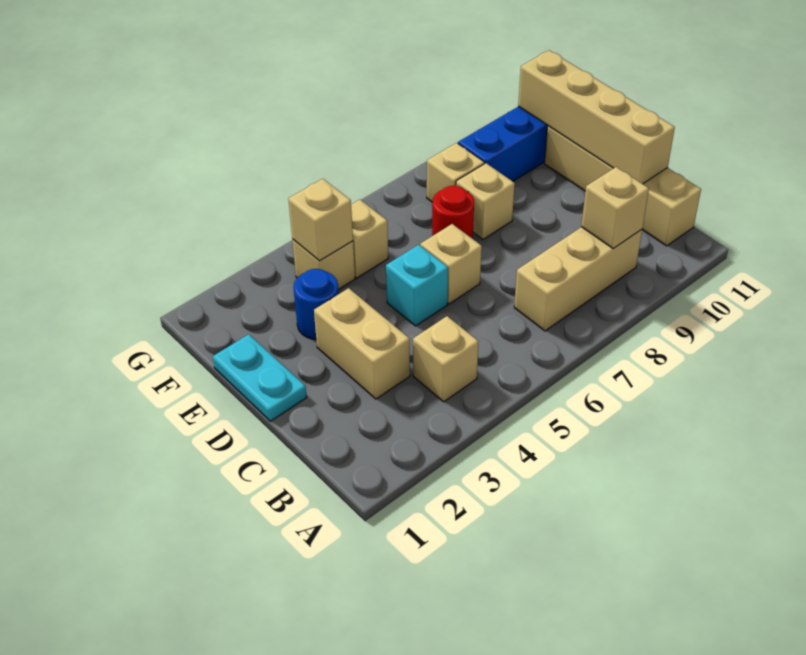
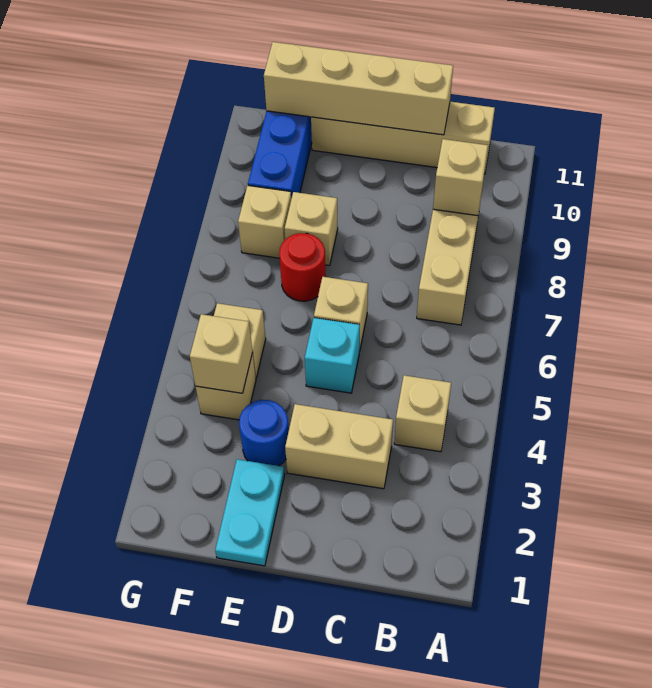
cyan 1x2 plate [213,334,307,421] -> cyan 1x2 plate turned to [215,459,285,566]

